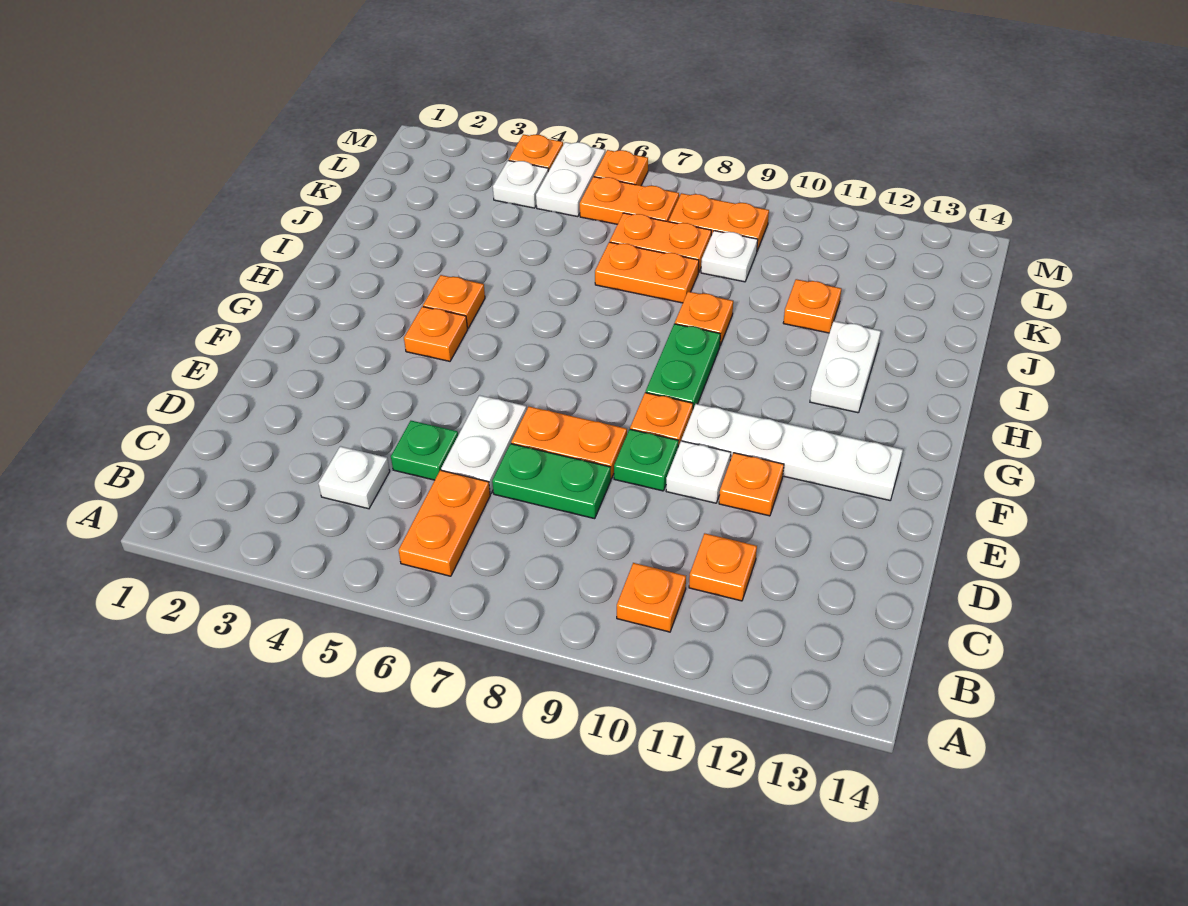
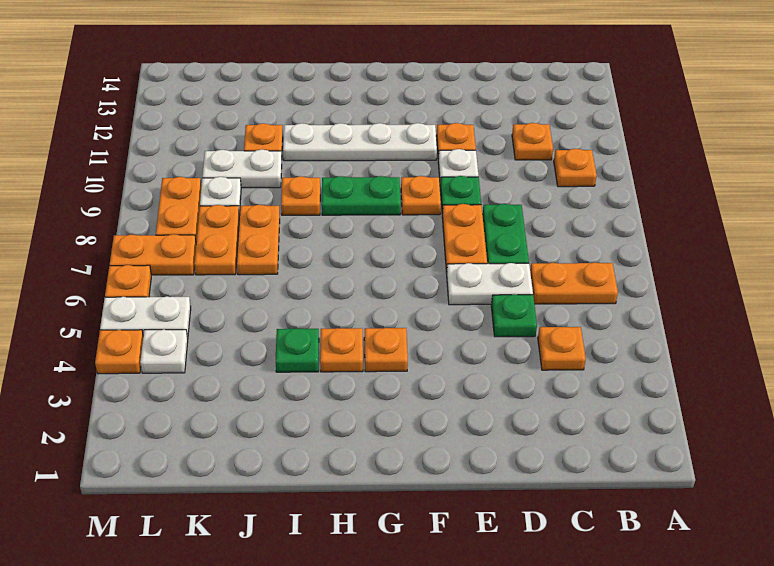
white 1x1 plate [319,446,390,509] -> orange 1x1 plate [538,327,586,370]
white 1x4 plate [682,404,903,500] -> white 1x4 plate turned to [283,123,437,161]
white 1x2 plate [810,321,881,413] -> white 1x2 plate moved to [202,149,282,188]
none -> green 1x1 plate [276,329,319,372]
orange 1x2 plate [580,177,679,224] -> orange 1x2 plate turned to [110,234,196,275]

